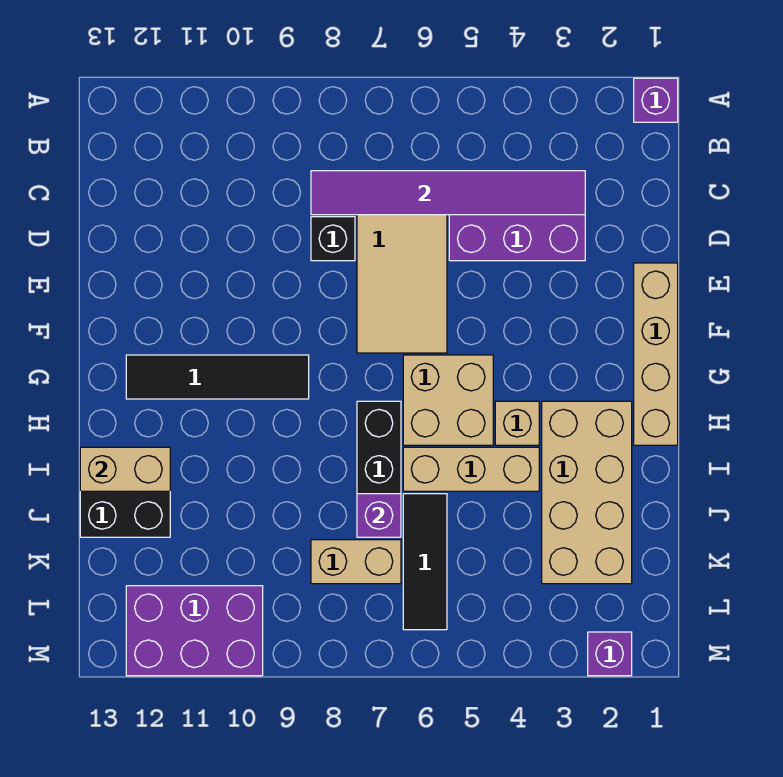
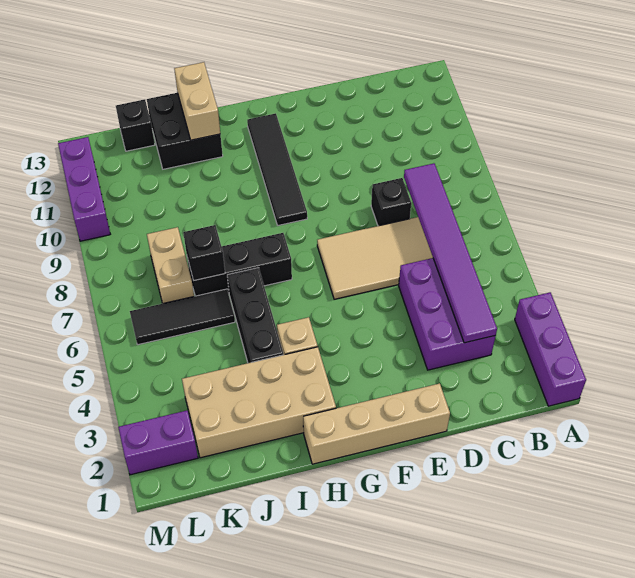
purple 1x1 brick [634,78,678,122] -> purple 1x3 brick [515,292,586,406]
tan 2x2 brick [403,355,493,445] -> none
tan 1x3 brick [403,447,539,491] -> black 1x3 brick [227,268,283,363]
purple 1x1 brick [357,494,401,537] -> black 1x1 brick [183,225,225,281]
none -> black 1x1 brick [116,99,155,151]
purple 2x3 brick [126,586,263,676] -> purple 1x3 brick [58,137,110,241]
purple 1x1 brick [588,632,632,676] -> purple 1x2 brick [118,411,198,475]

